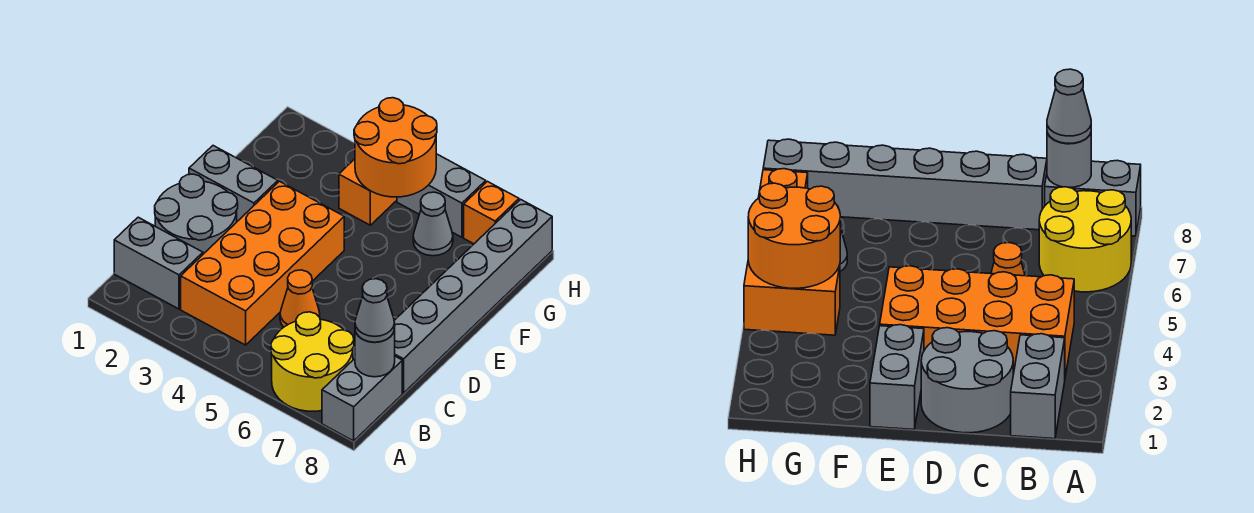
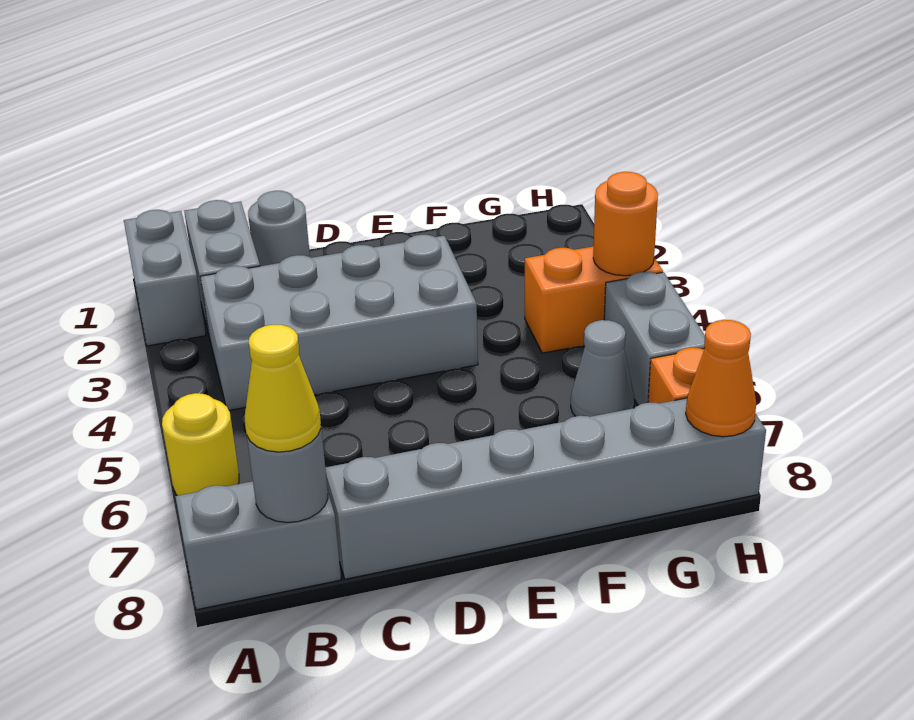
yellow 2x2 round brick [271,312,354,411] -> yellow 1x1 round brick [162,393,239,496]
orange 2x4 brick [181,181,344,345] -> grey 2x4 brick [200,235,478,410]
grey 1x1 cone [355,279,395,342] -> yellow 1x1 cone [245,325,321,452]
grey 2x2 round brick [155,174,238,254] -> grey 1x1 round brick [248,191,310,266]
orange 1x1 cone [280,270,320,327] -> orange 1x1 cone moved to [686,320,756,437]
grey 1x2 brick [189,146,278,221] -> grey 1x2 brick moved to [124,210,206,346]
orange 2x2 round brick [354,98,437,197] -> orange 1x1 round brick [593,172,658,276]

